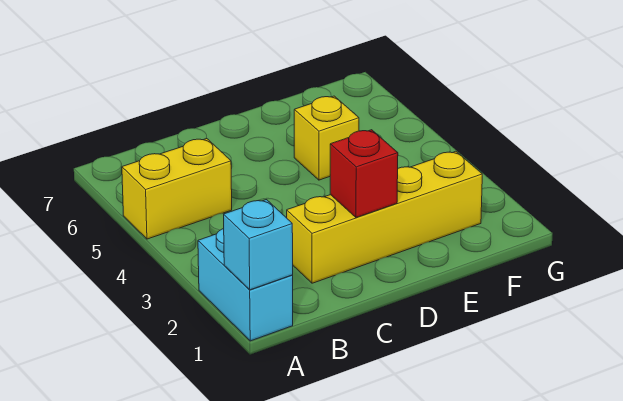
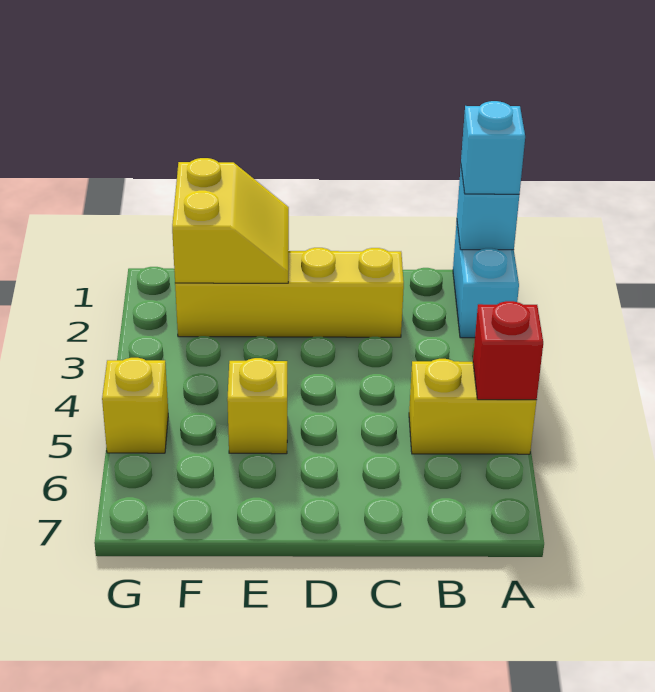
none -> cyan 1x1 brick [461,101,525,194]
red 1x1 brick [330,130,398,217] -> red 1x1 brick moved to [473,301,543,400]
none -> yellow 2x2 slope [172,158,289,283]
none -> yellow 1x1 brick [102,358,168,453]

